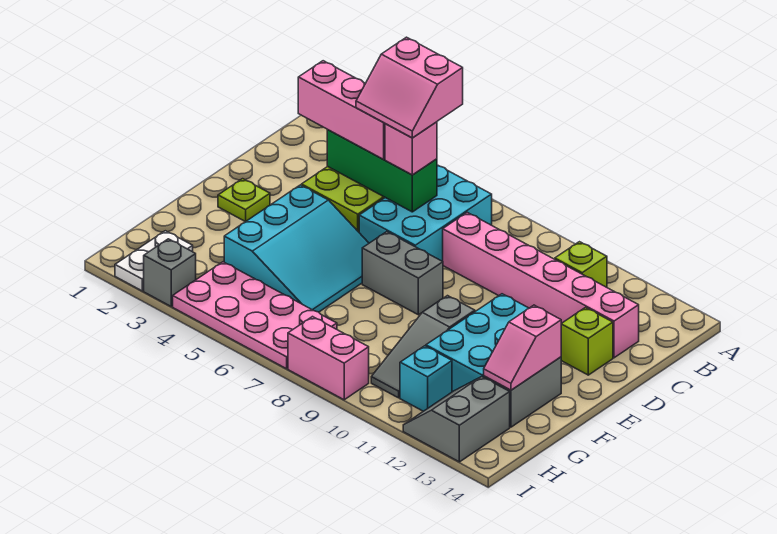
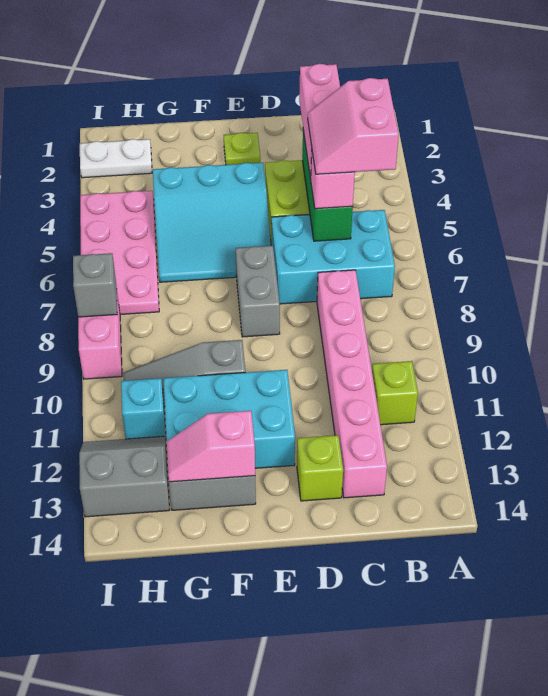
grey 1x1 brick [144,239,196,306] -> grey 1x1 brick moved to [73,253,117,317]

